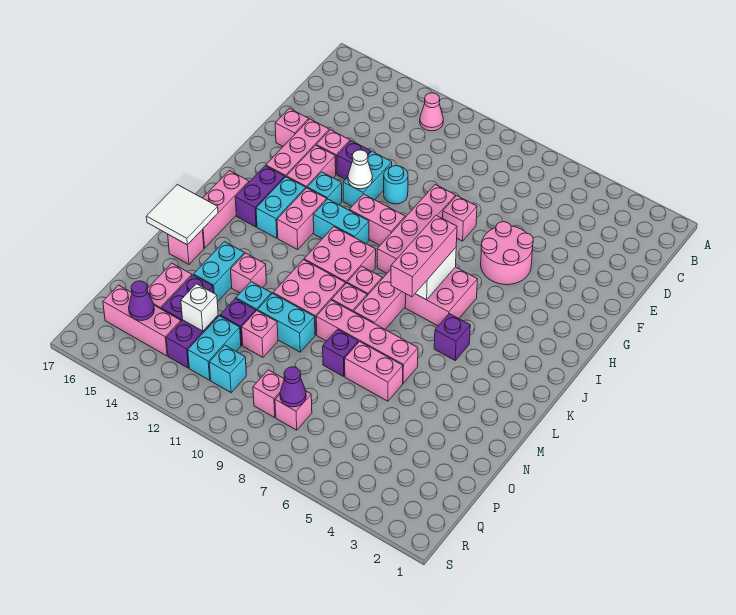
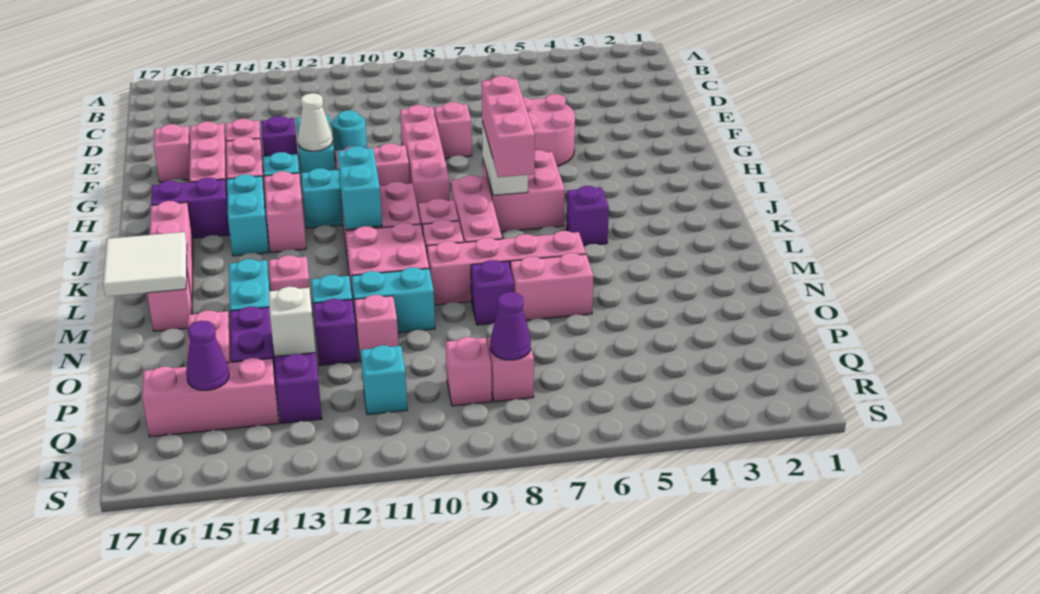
pink 1x1 cone [420,93,443,131] -> none
purple 1x2 brick [235,166,285,227] -> purple 1x2 brick turned to [151,177,230,238]
cyan 1x2 brick [188,316,241,380] -> cyan 1x2 brick moved to [337,146,382,229]

